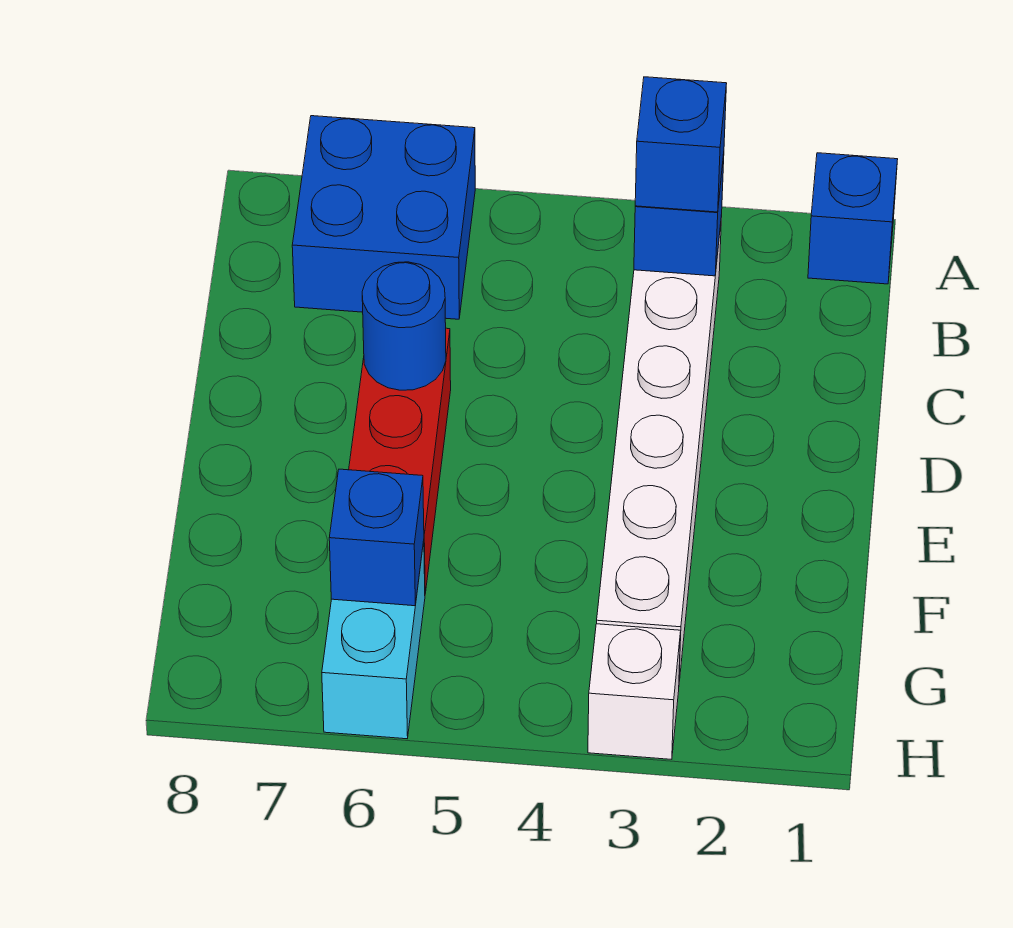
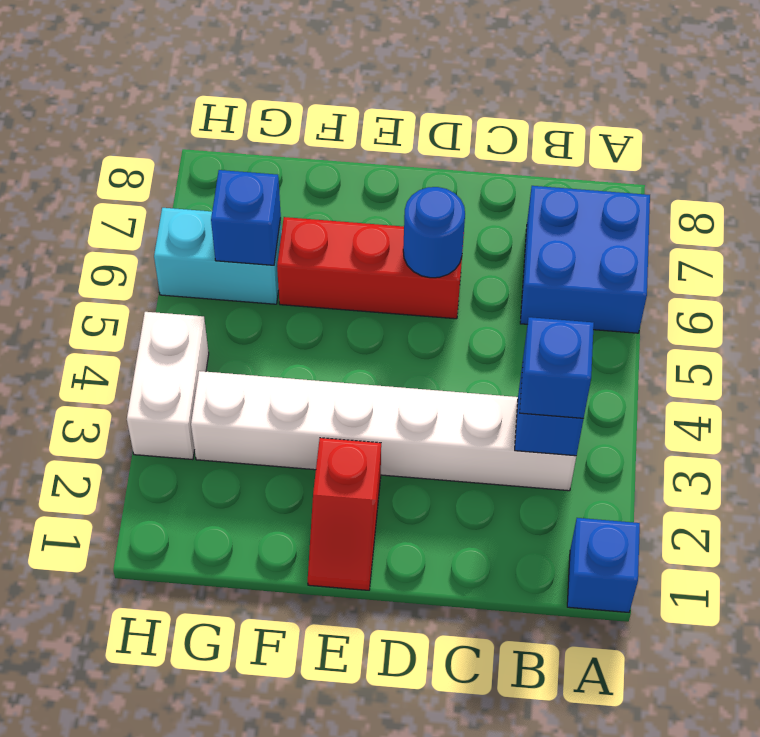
none -> red 1x2 slope [308,438,381,590]
white 1x1 brick [588,624,681,759] -> white 1x2 brick [127,312,209,460]

